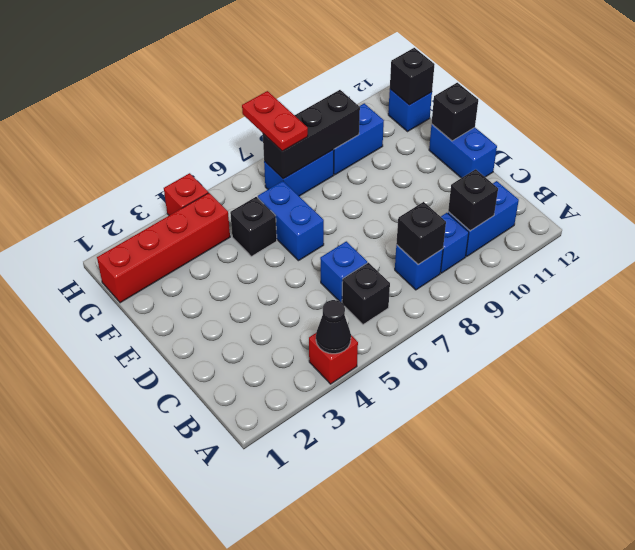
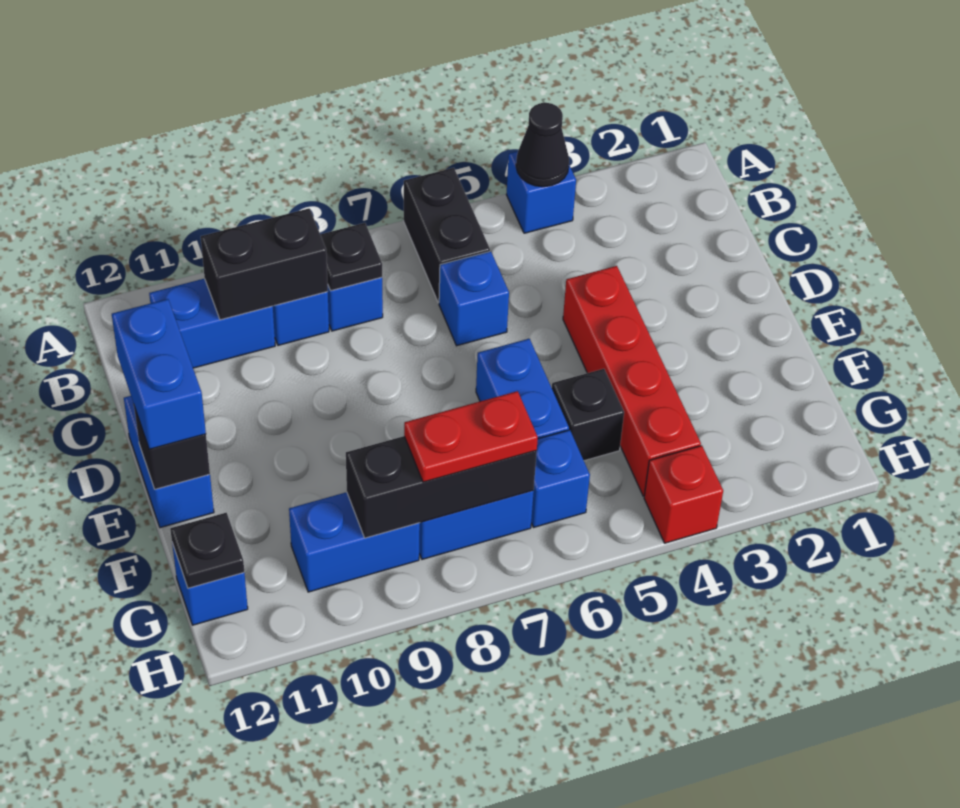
red 1x1 brick [309,333,358,384] -> blue 1x1 brick [506,151,576,233]
black 1x1 brick [342,263,390,325] -> black 1x2 brick [404,168,490,303]
black 1x1 brick [396,202,446,264] -> black 1x1 plate [320,223,382,291]
black 1x1 brick [448,169,498,231] -> black 1x2 brick [201,208,328,320]
none -> blue 1x2 brick [112,299,206,449]
red 1x4 brick [97,193,230,303] -> red 1x4 brick turned to [563,266,701,496]
none -> blue 1x1 brick [531,430,590,527]
red 1x2 plate [242,91,308,151] -> red 1x2 plate turned to [404,391,538,482]
black 1x1 brick [390,48,435,105] -> black 1x1 plate [170,513,244,588]

